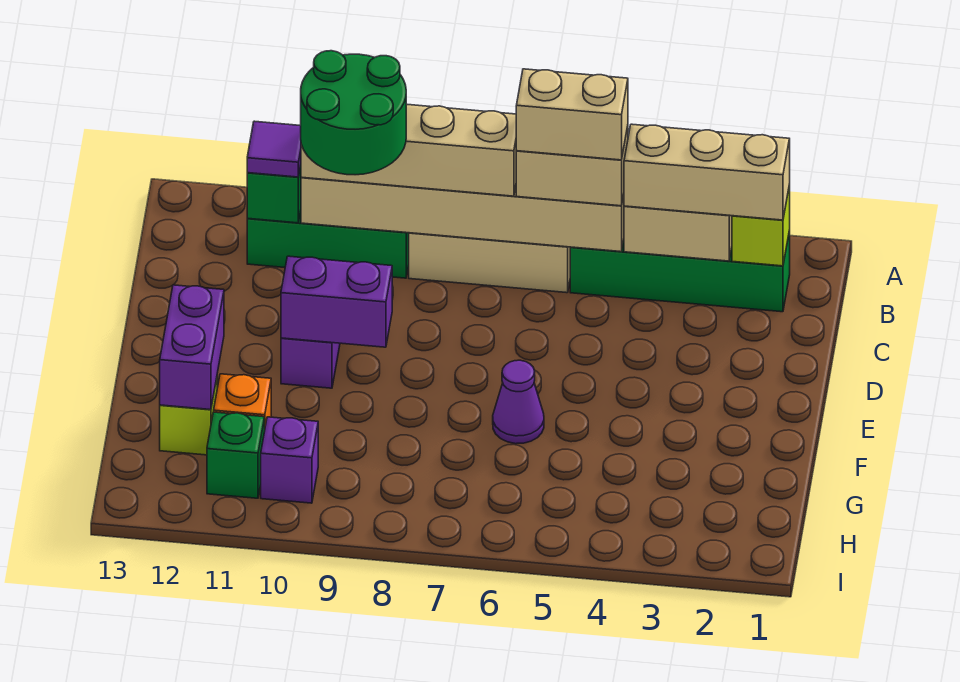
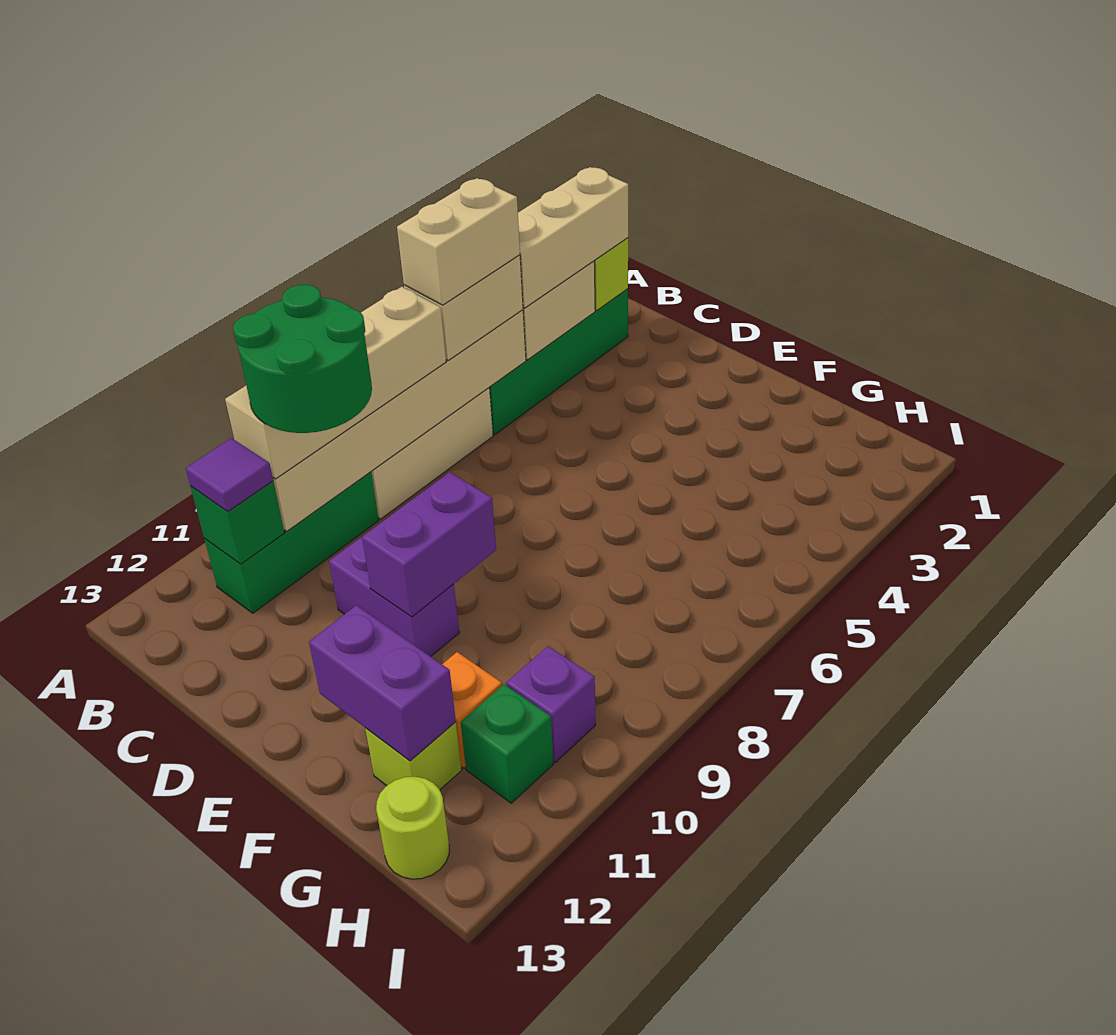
purple 1x1 cone [493,360,544,444] -> none
none -> lime 1x1 round brick [376,777,449,879]

